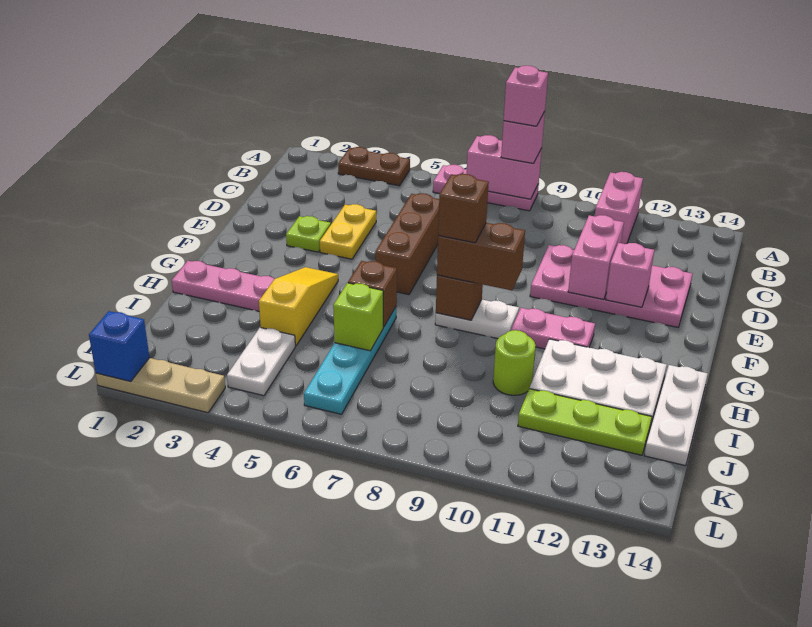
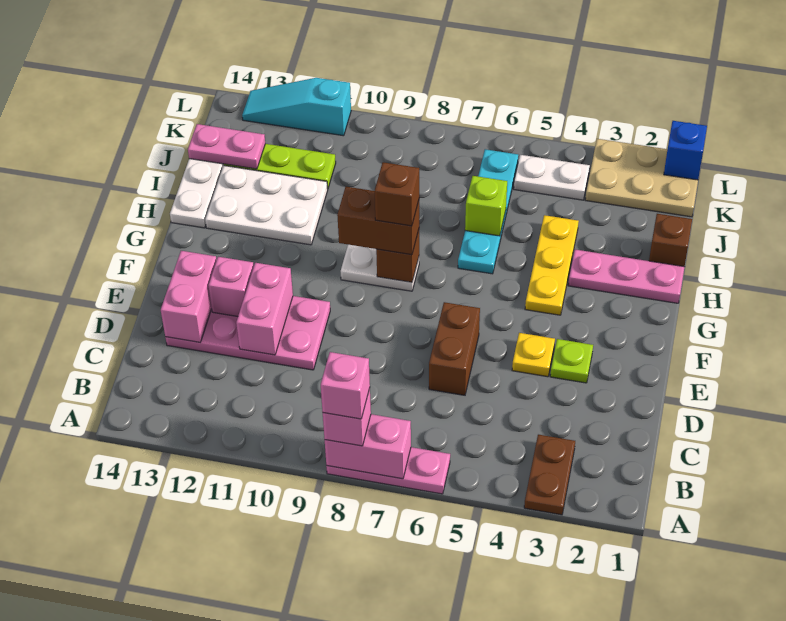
brown 1x2 plate [338,147,410,186] -> brown 1x2 plate turned to [524,435,575,515]
pink 1x2 brick [595,172,643,244] -> pink 1x2 brick moved to [161,251,217,343]
yellow 1x2 plate [320,204,376,259] -> yellow 1x1 plate [512,333,555,377]
brown 1x3 brick [375,193,439,295] -> brown 1x2 brick [429,302,480,395]
yellow 1x3 slope [259,267,338,346] -> yellow 1x3 plate [525,215,579,315]
pink 1x2 plate [511,308,595,349] -> pink 1x2 plate moved to [188,124,265,169]
brown 1x1 brick [348,261,397,327] -> brown 1x1 brick moved to [649,214,692,267]
lime 1x1 round brick [493,330,536,395] -> none
white 1x2 plate [227,327,295,396] -> white 1x2 plate turned to [514,155,590,200]
tan 1x3 plate [96,358,225,413] -> tan 2x3 plate [585,139,698,217]
none -> cyan 1x3 slope [242,78,351,136]

